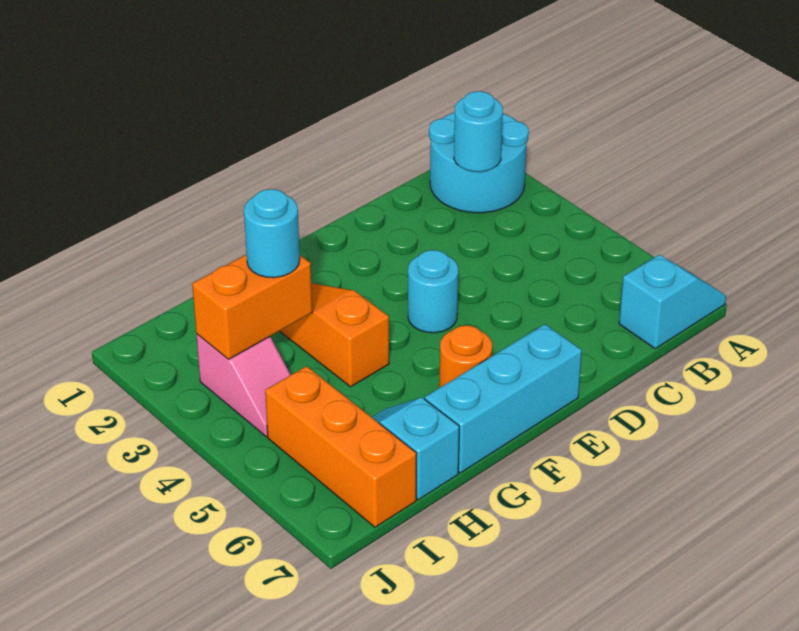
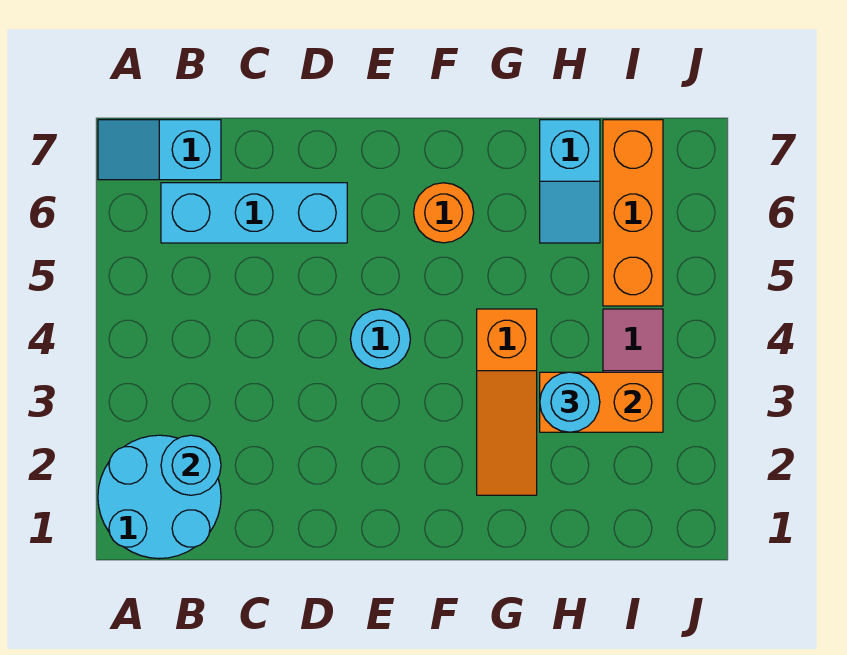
cyan 1x3 brick [425,324,582,473] -> cyan 1x3 brick moved to [161,183,347,243]

